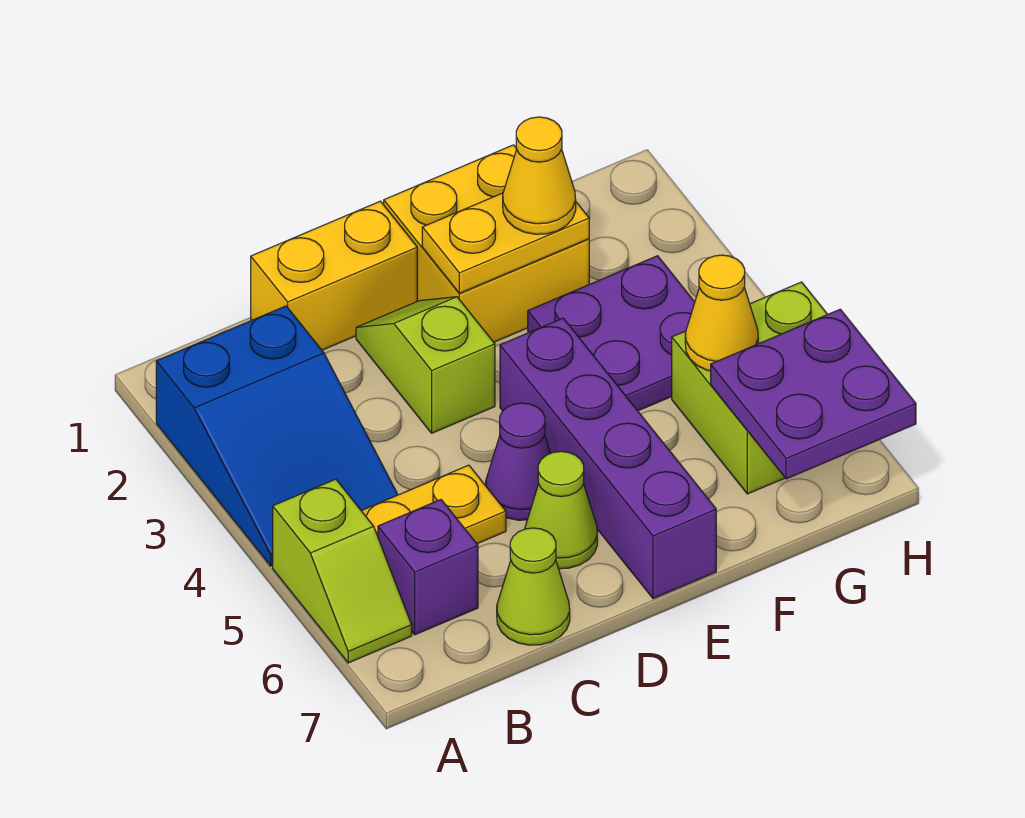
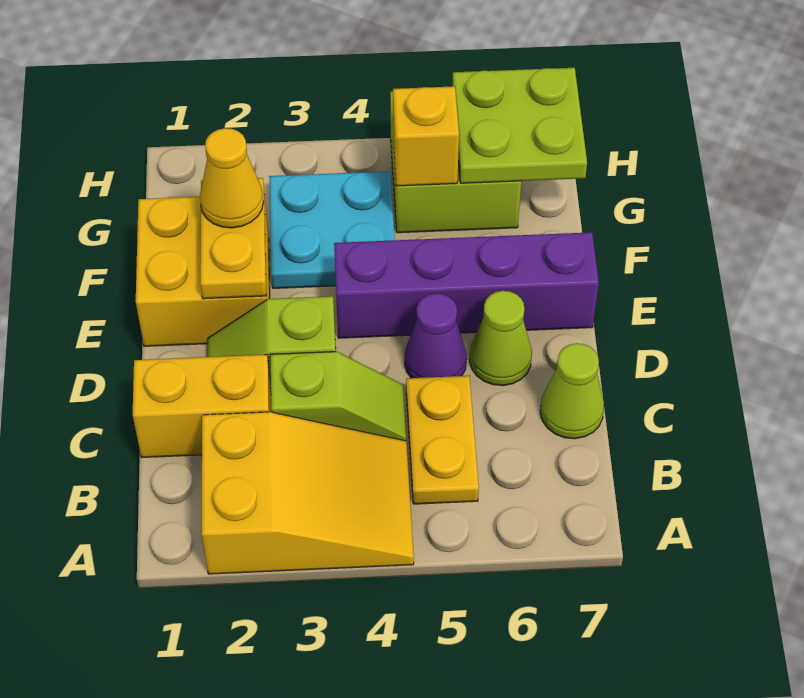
blue 2x3 slope [156,306,398,566] -> yellow 2x3 slope [201,412,414,574]
lime 1x2 slope [273,479,412,663] -> lime 1x2 slope moved to [271,351,406,441]
purple 1x1 brick [378,500,478,635] -> none
yellow 1x2 brick [251,201,417,350] -> yellow 1x2 brick turned to [133,355,272,458]
purple 2x2 plate [528,256,695,411] -> cyan 2x2 plate [269,171,395,288]
yellow 1x1 cone [685,255,758,371] -> yellow 1x1 brick [393,86,459,186]
purple 2x2 plate [711,309,916,479] -> lime 2x2 plate [452,68,587,183]

